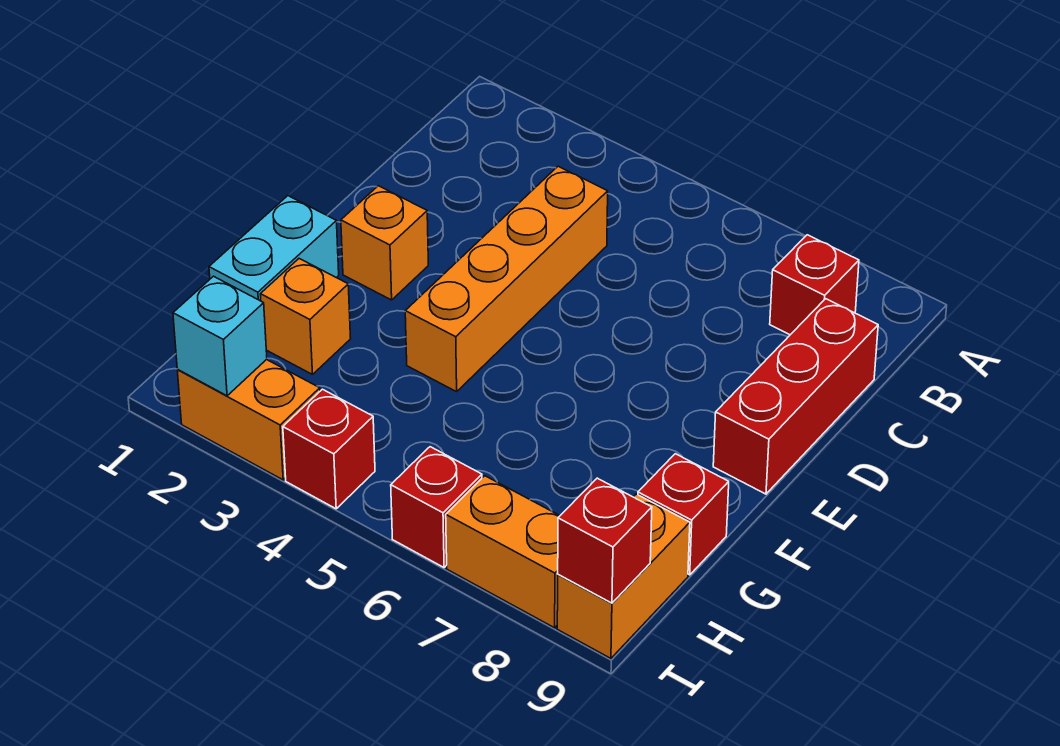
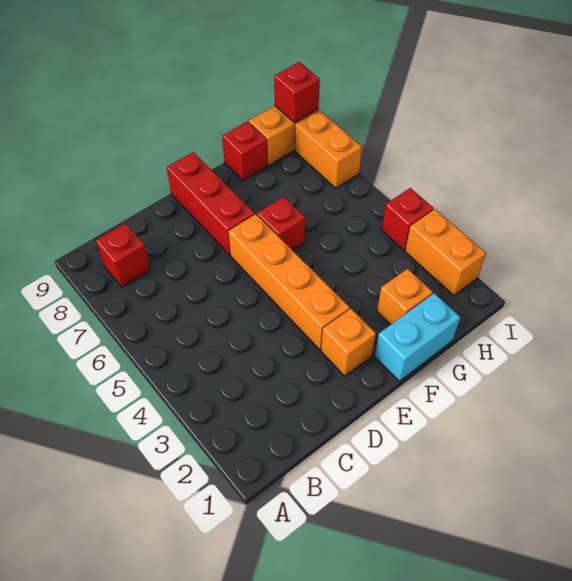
orange 1x4 brick [405,166,608,392] -> orange 1x4 brick turned to [228,214,350,350]
red 1x3 brick [713,299,878,494] -> red 1x3 brick turned to [167,152,255,255]
cyan 1x1 brick [173,276,267,396] -> none
red 1x1 brick [391,447,482,568] -> red 1x1 brick moved to [257,197,305,250]

